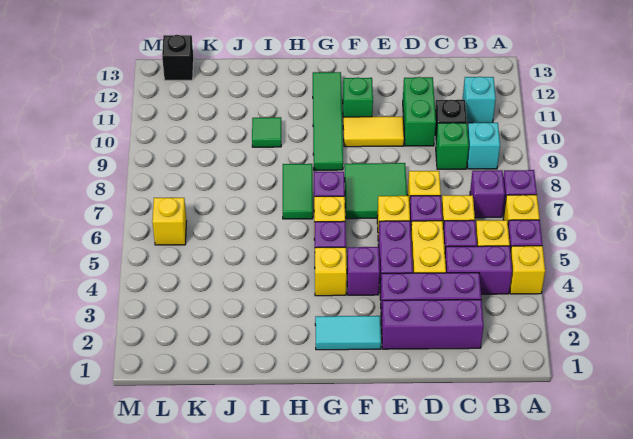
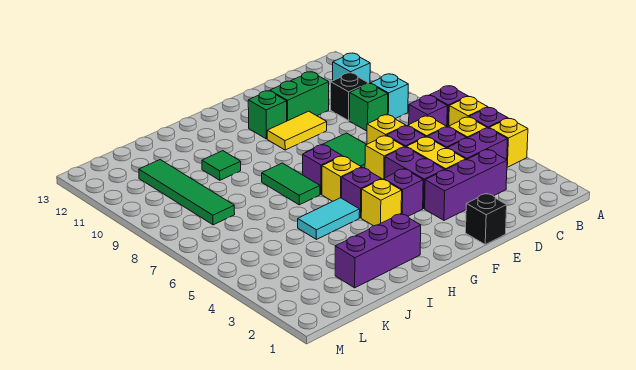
purple 1x3 brick [381,300,484,349] -> purple 1x3 brick moved to [335,214,421,288]
green 1x2 brick [403,77,436,146] -> green 1x2 brick turned to [270,72,329,121]
cyan 1x2 tile [315,316,381,350] -> cyan 1x2 tile moved to [298,198,360,239]
green 1x4 tile [313,72,343,170] -> green 1x4 tile moved to [139,160,235,225]
yellow 1x1 brick [152,198,187,245] -> none
black 1x1 brick [162,35,194,80] -> black 1x1 brick moved to [466,193,507,244]

